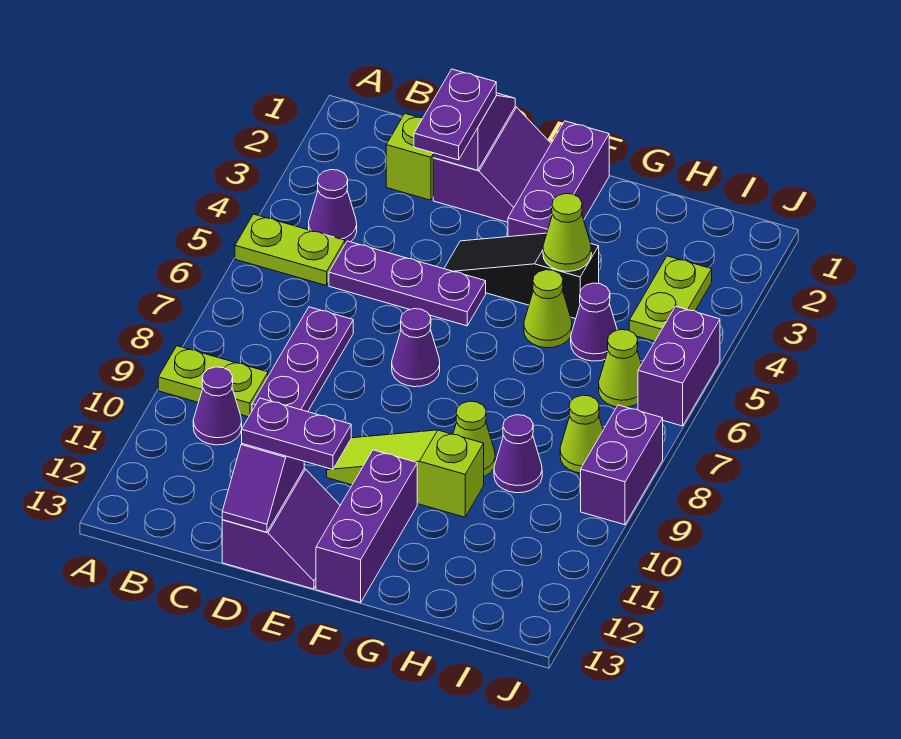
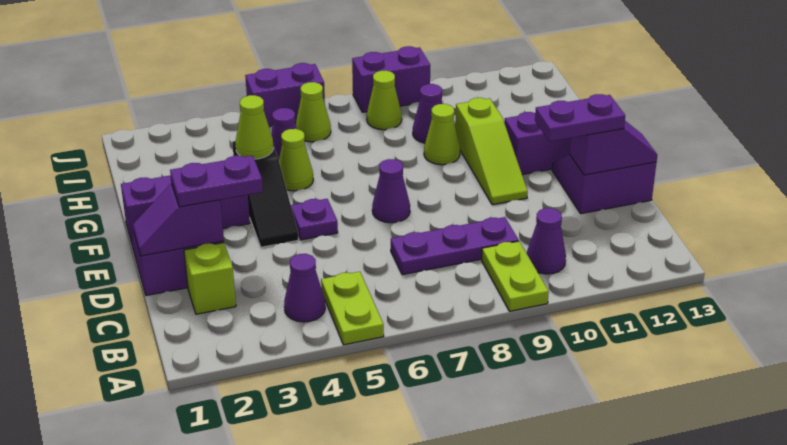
purple 1x3 plate [329,241,486,326] -> purple 1x1 plate [291,199,338,240]
purple 1x2 plate [242,398,351,469] -> purple 1x2 plate turned to [535,94,625,142]
lime 1x2 plate [629,256,712,341] -> none

